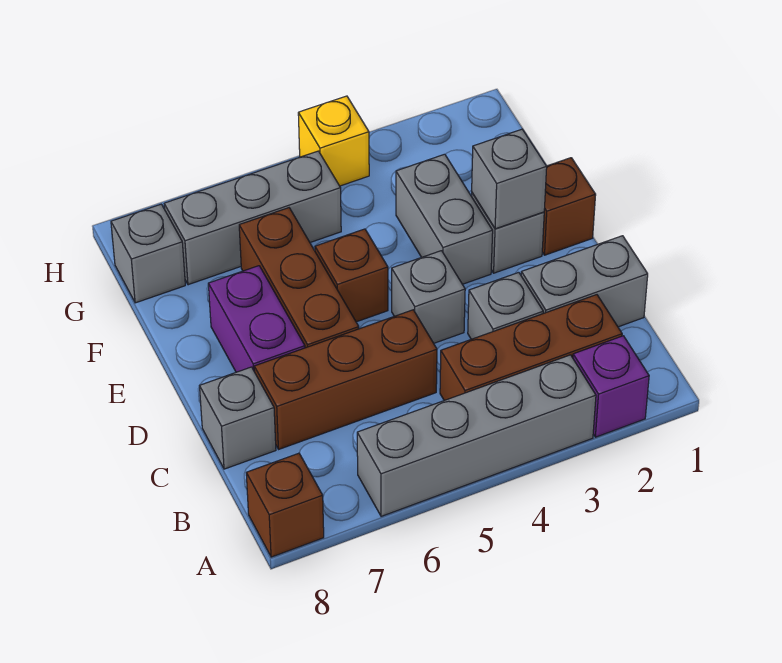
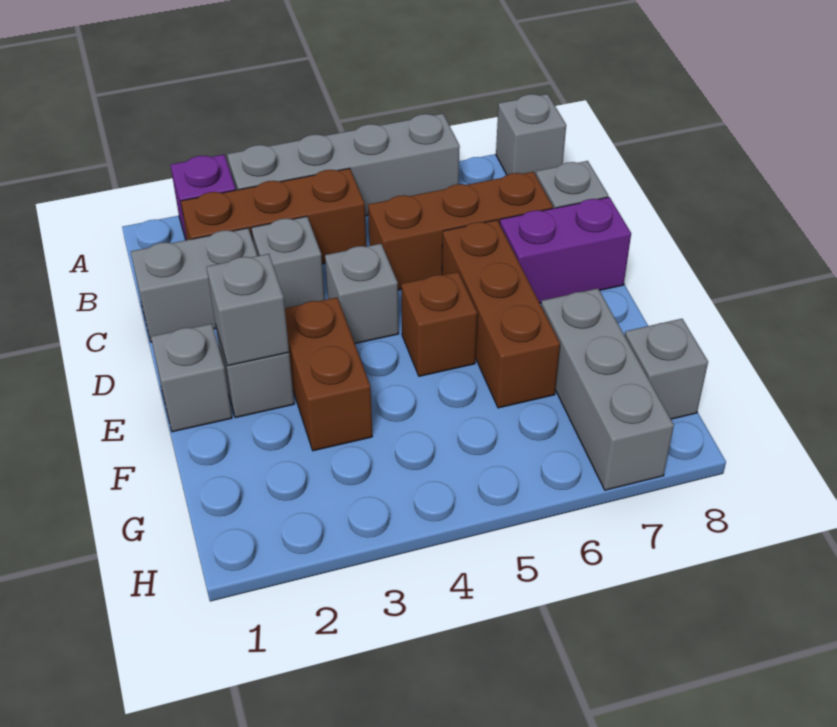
brown 1x1 brick [246,453,324,557] -> grey 1x1 brick [496,94,566,175]
purple 1x2 brick [208,266,305,372] -> purple 1x2 brick turned to [500,197,631,303]
brown 1x1 brick [542,158,596,255] -> grey 1x1 brick [151,324,232,432]
grey 1x2 brick [396,154,493,284] -> brown 1x2 brick [285,297,372,451]
grey 1x3 brick [164,151,341,285] -> grey 1x3 brick turned to [541,288,674,490]
yellow 1x1 brick [298,96,369,186] -> none

